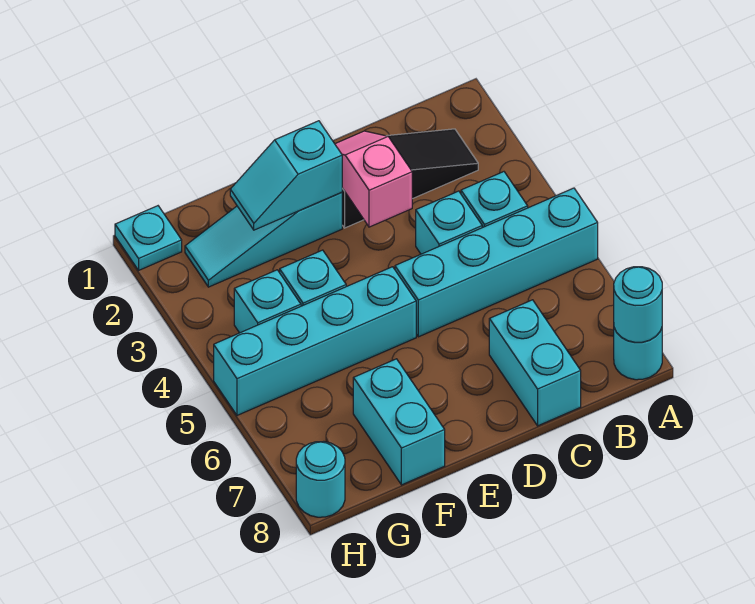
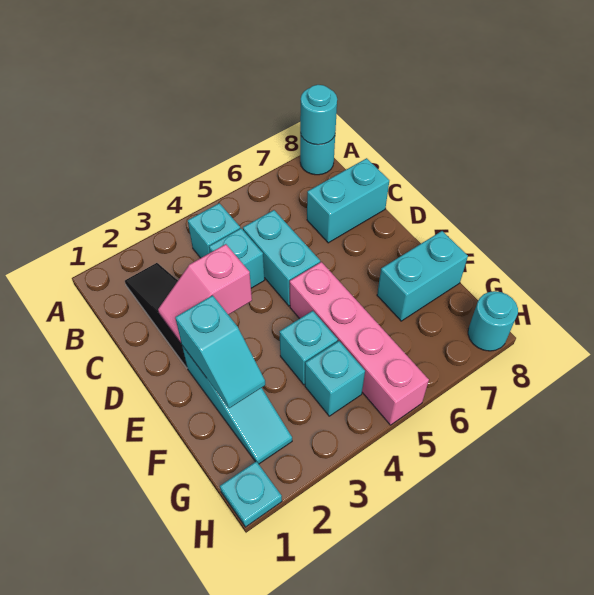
cyan 1x4 brick [395,188,598,337] -> cyan 1x2 brick [243,210,320,306]
cyan 1x4 brick [214,267,416,415] -> pink 1x4 brick [290,262,429,425]

